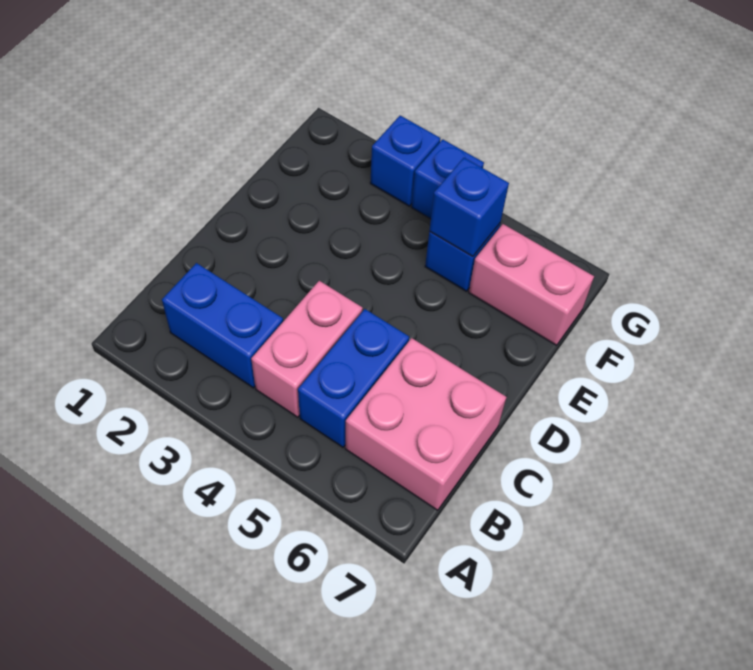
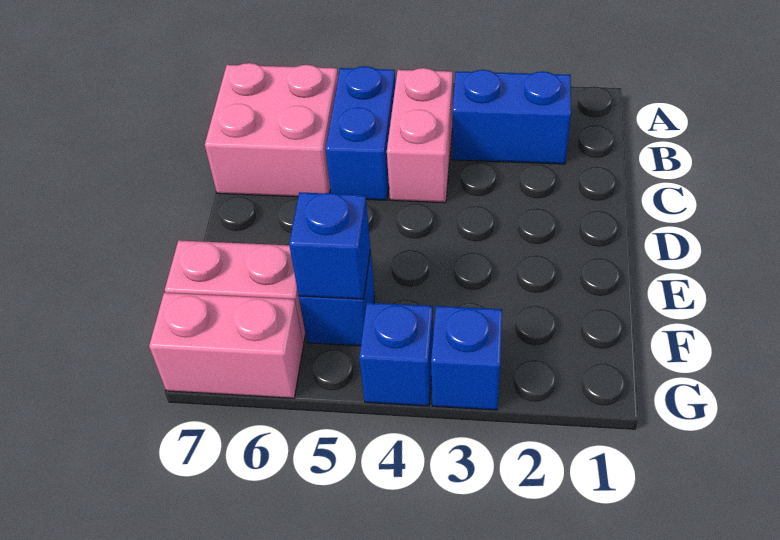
none -> pink 1x2 brick [149,293,304,398]

